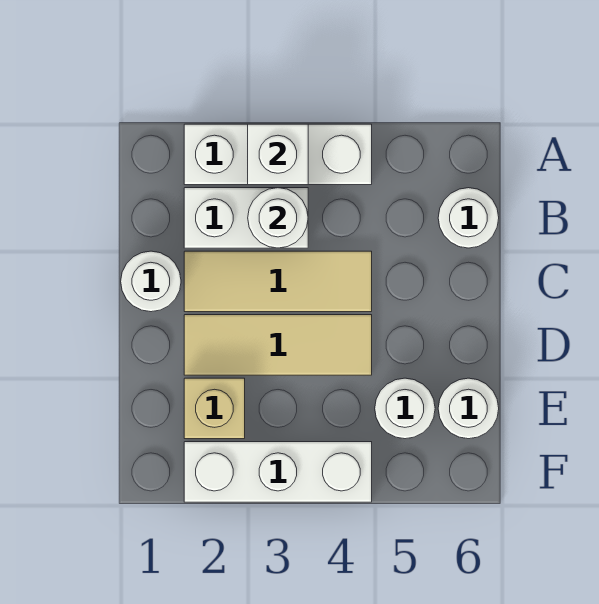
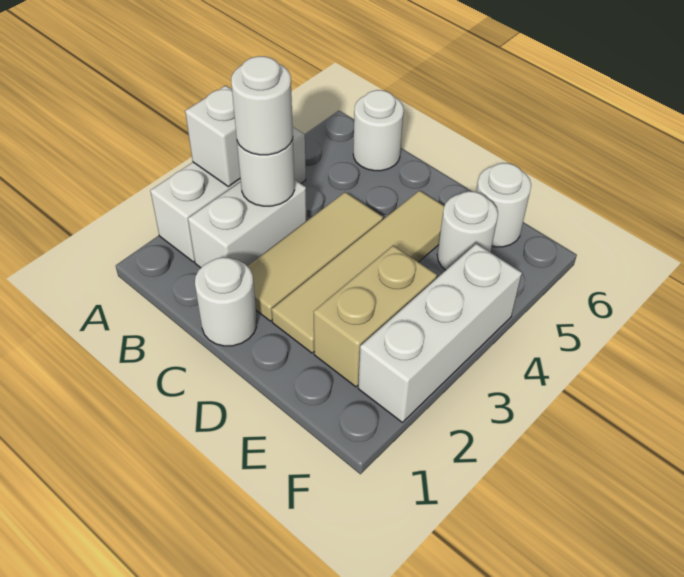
none -> white 1x1 round brick [231,56,293,155]
tan 1x3 tile [184,315,372,375] -> tan 1x4 tile [272,191,444,353]
tan 1x1 brick [184,378,245,439] -> tan 1x2 brick [314,245,437,387]

